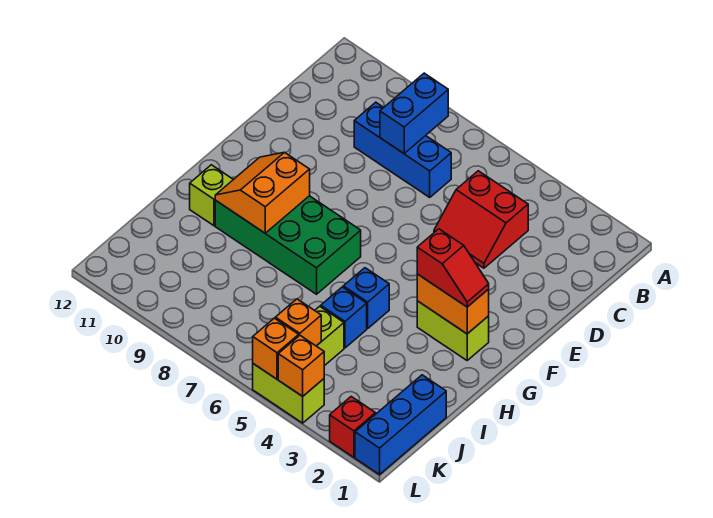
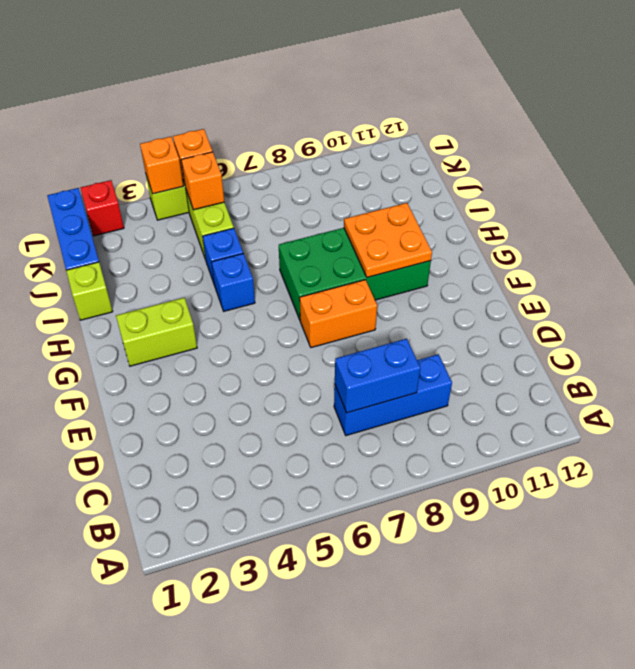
blue 1x2 brick [380,73,448,153] -> blue 1x2 brick turned to [335,339,420,413]
red 2x2 slope [434,171,528,268] -> none
orange 1x2 brick [417,274,489,334] -> orange 1x2 brick moved to [300,280,377,348]
red 1x2 slope [417,229,489,307] -> none
orange 2x2 slope [215,152,310,233] -> orange 2x2 plate [344,203,432,277]
lime 1x1 brick [190,165,233,226] -> lime 1x1 brick moved to [66,262,113,320]

